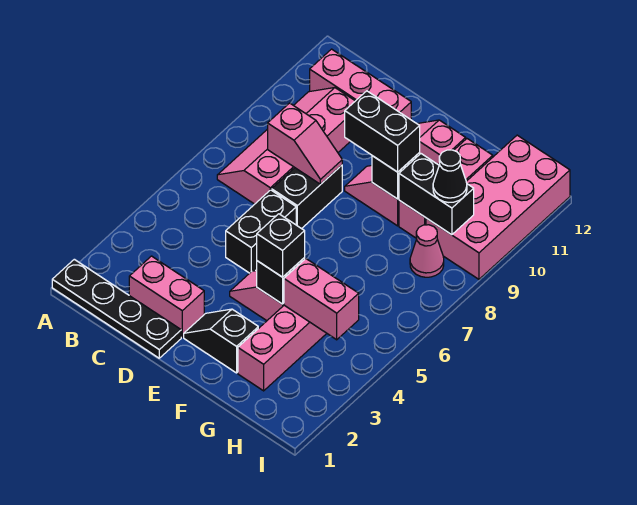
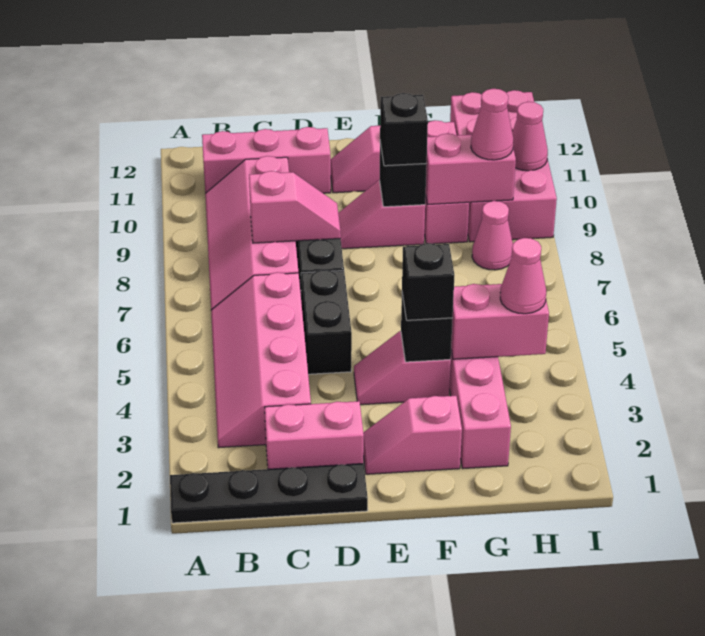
none -> pink 2x4 slope [211,272,311,448]
black 1x2 slope [184,309,258,373] -> pink 1x2 slope [363,396,462,474]
black 1x2 brick [345,91,420,172] -> black 1x1 brick [380,93,428,166]
black 1x2 brick [399,154,474,235] -> pink 1x2 brick [426,133,516,204]
none -> pink 1x1 cone [500,238,546,314]
black 1x1 cone [433,150,467,202] -> pink 1x1 cone [471,89,513,160]
none -> pink 1x1 cone [512,102,548,171]

